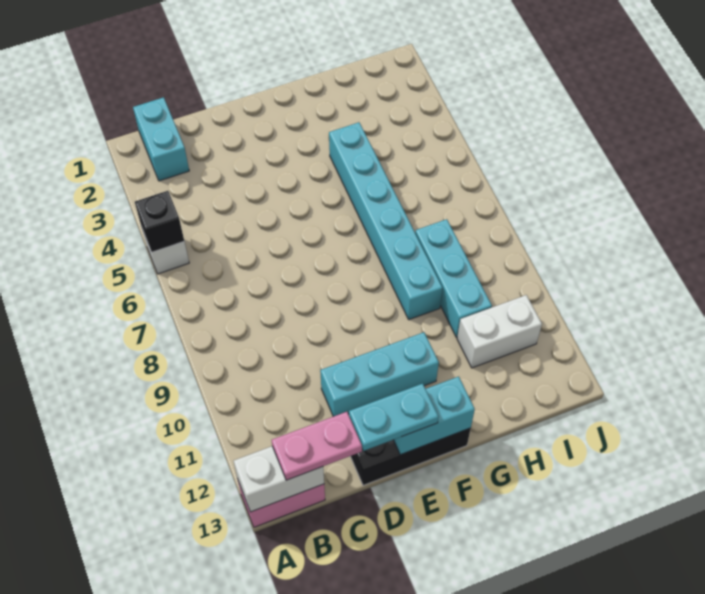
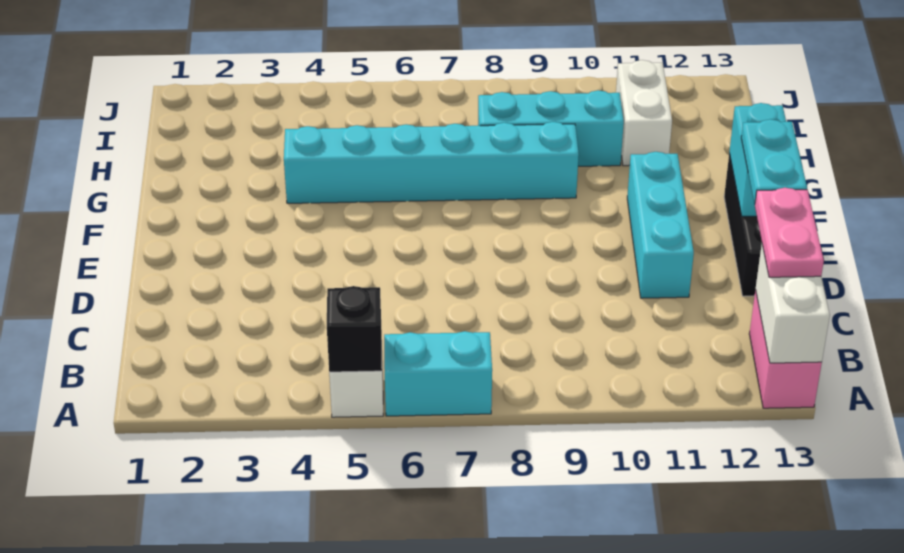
cyan 1x2 brick [133,97,189,181] -> cyan 1x2 brick moved to [384,331,492,416]

